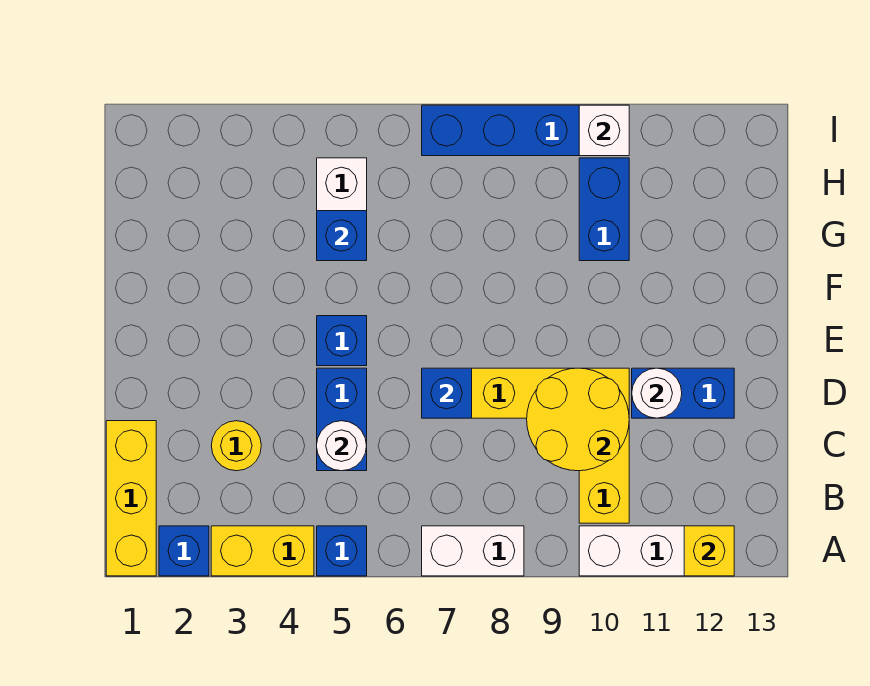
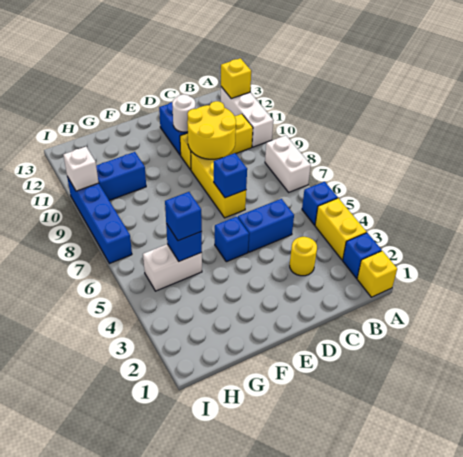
yellow 1x3 brick [106,421,156,576] -> yellow 1x1 brick [357,251,397,297]
white 1x1 round brick [317,421,367,471] -> none
none -> blue 1x1 brick [165,192,202,241]

